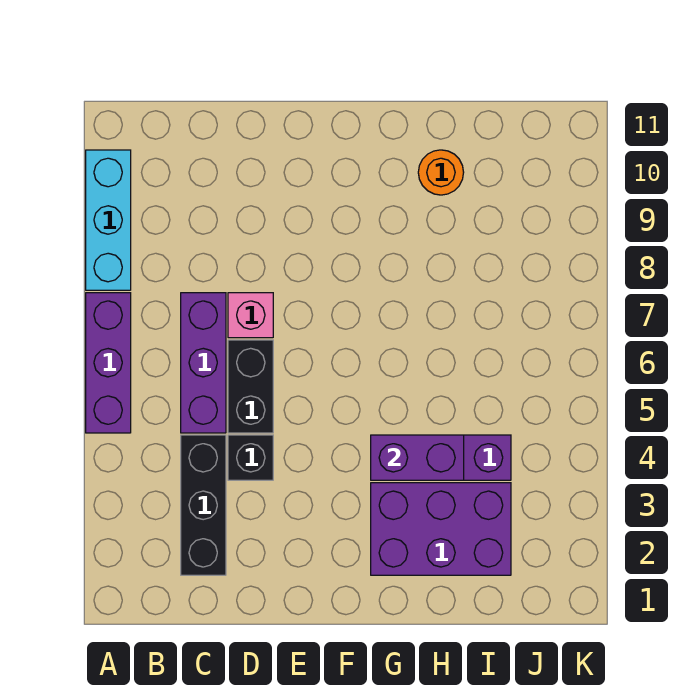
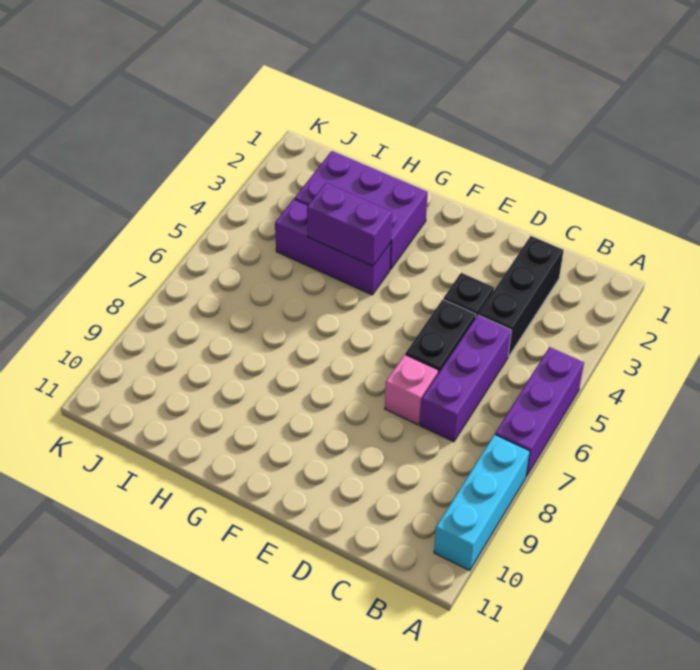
orange 1x1 round brick [418,150,464,195] -> none

